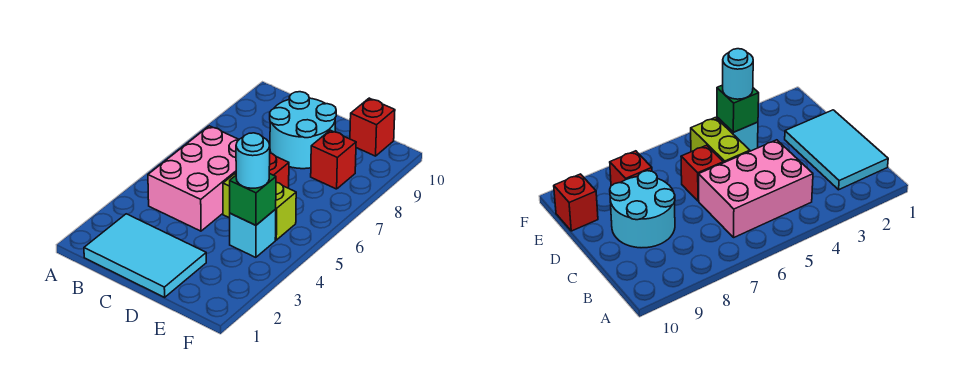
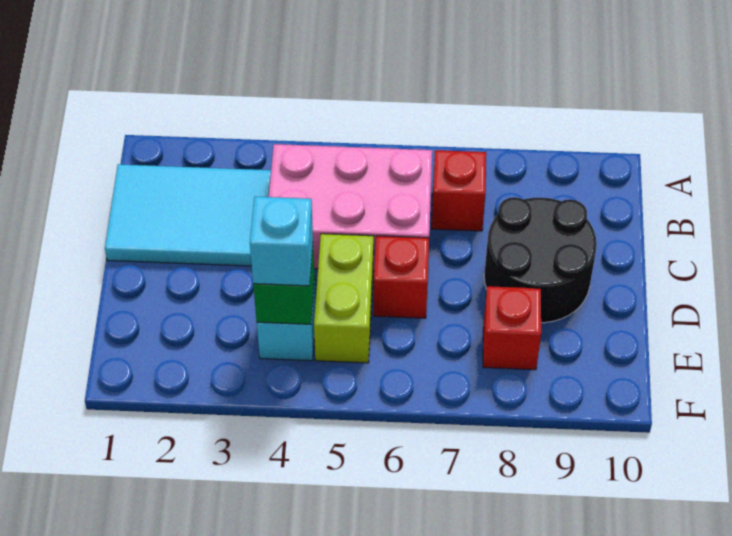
cyan 2x3 tile [84,214,206,297] -> cyan 2x3 tile turned to [105,164,271,266]
cyan 2x2 round brick [270,92,336,169] -> black 2x2 round brick [484,197,597,323]
cyan 1x1 round brick [236,133,270,188] -> cyan 1x1 brick [250,197,313,286]
red 1x1 brick [350,98,395,156] -> red 1x1 brick moved to [432,150,486,231]

